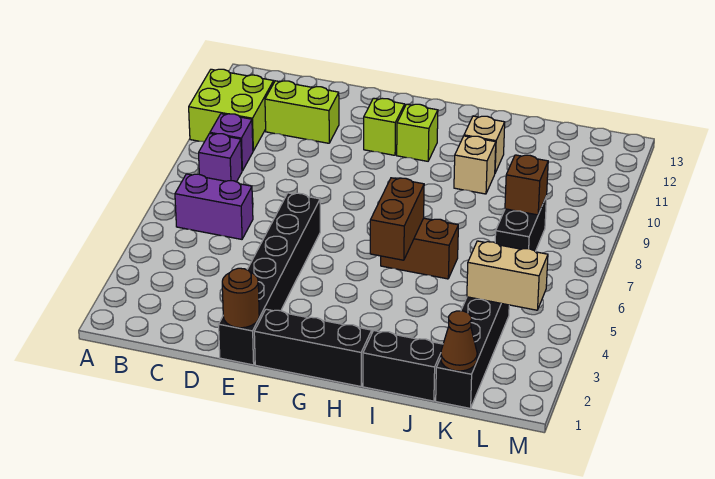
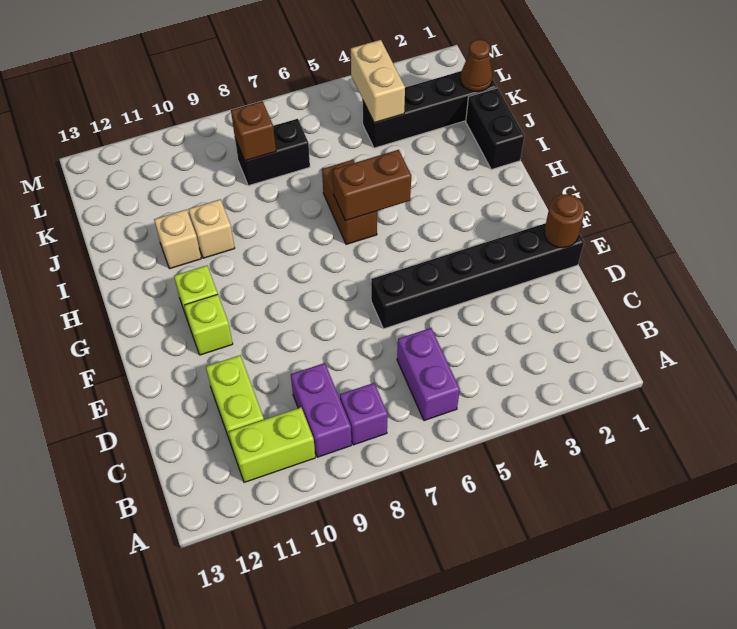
lime 2x2 brick [189,69,274,151] -> lime 1x2 brick [229,407,315,482]
purple 1x1 brick [210,114,253,171] -> purple 1x2 brick [291,363,351,457]
black 1x3 brick [254,309,372,386] -> none

